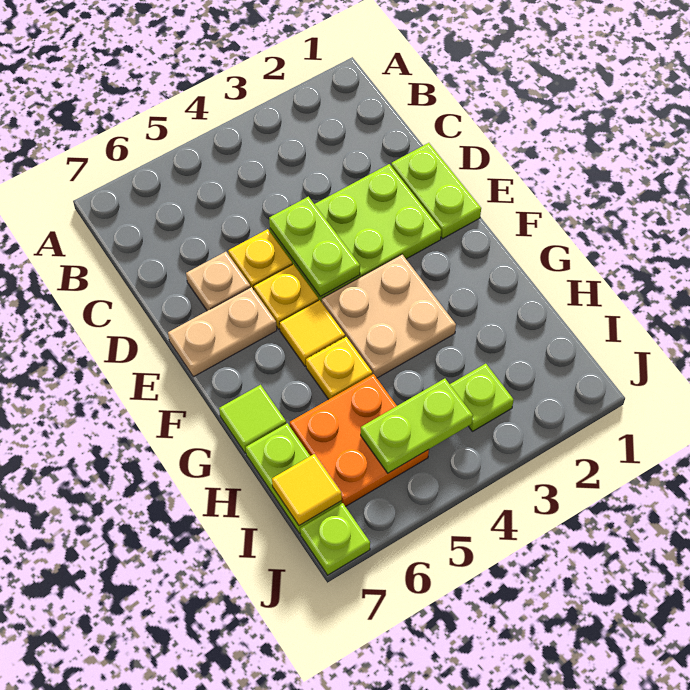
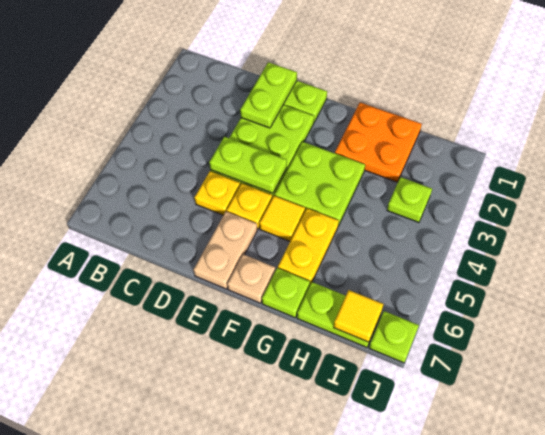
tan 1x1 plate [186,252,250,311] -> tan 1x1 plate moved to [227,254,275,303]
tan 2x2 plate [322,254,456,378] -> lime 2x2 plate [275,142,365,225]
yellow 1x1 plate [306,337,372,399] -> yellow 1x2 plate [278,208,339,285]
lime 1x1 tile [219,385,286,453] -> lime 1x1 plate [262,268,310,317]
orange 2x2 plate [290,374,429,506] -> orange 2x2 plate moved to [335,103,422,182]
lime 1x2 plate [361,379,473,473] -> lime 1x2 plate moved to [240,62,297,128]

